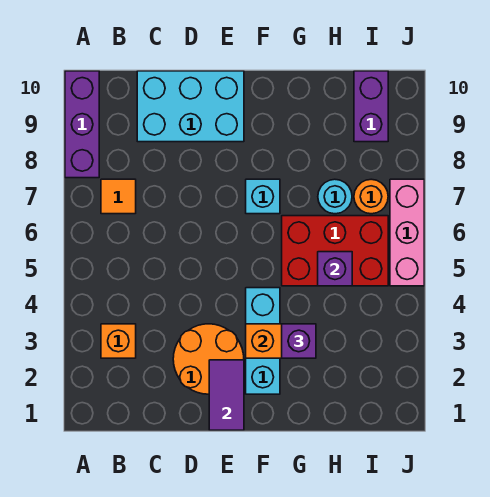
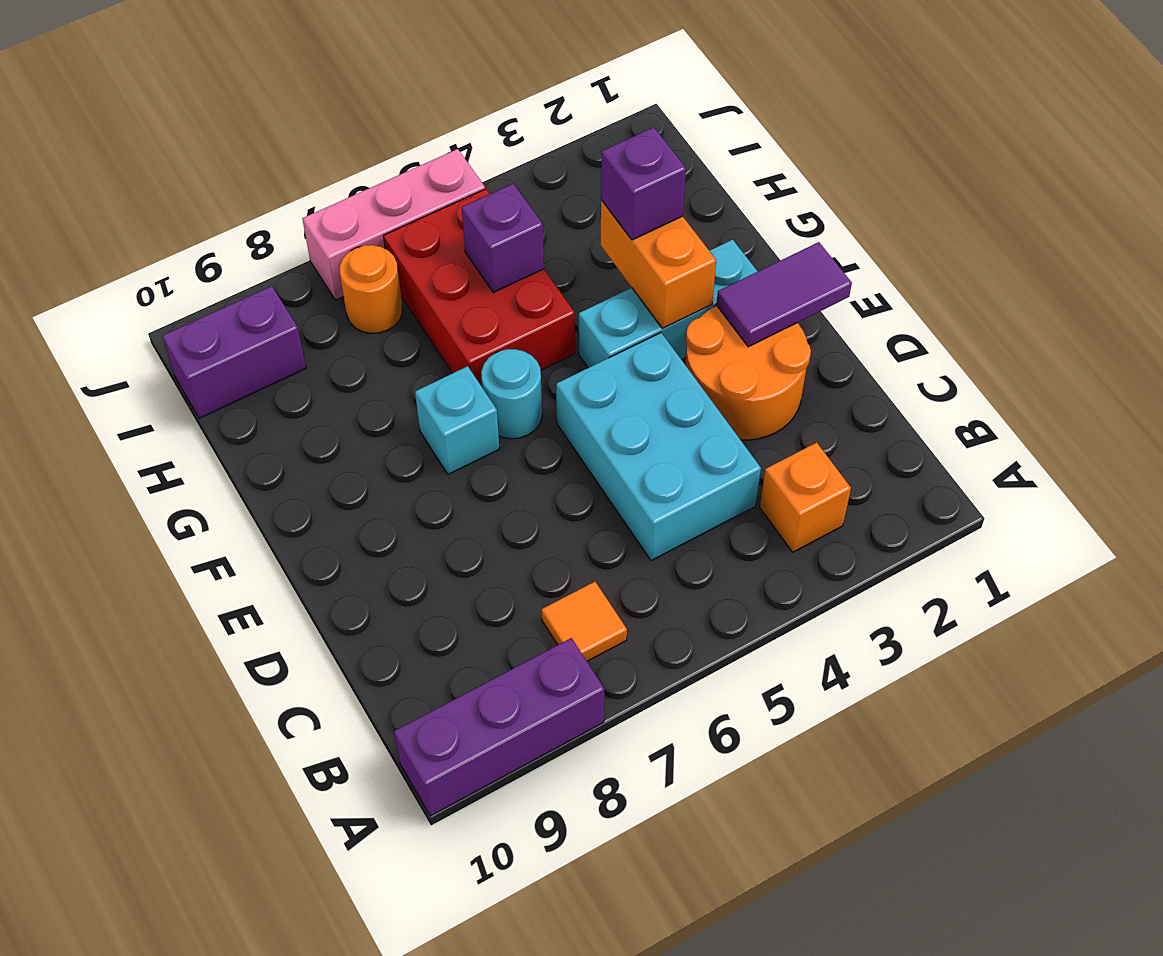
cyan 2x3 brick [137,71,244,142] -> cyan 2x3 brick moved to [556,333,761,561]
cyan 1x1 round brick [318,179,352,214] -> cyan 1x1 round brick moved to [481,349,542,439]

